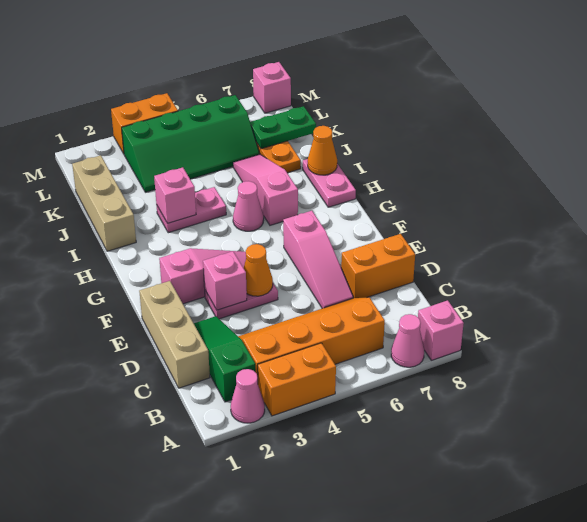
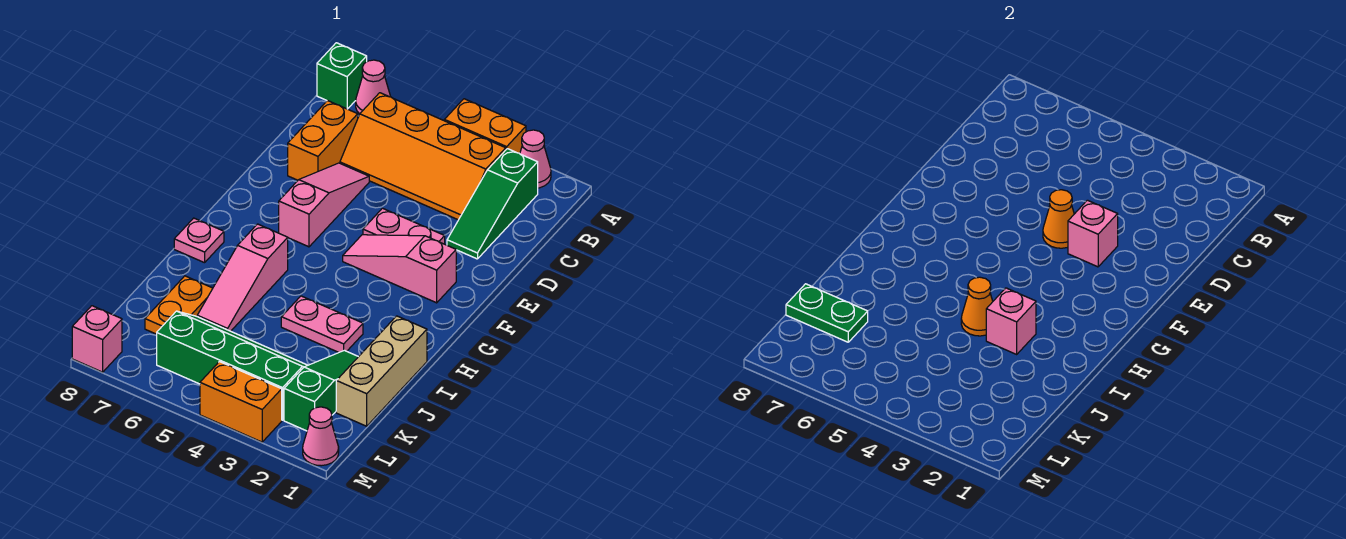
pink 1x1 brick [418,300,464,360] -> green 1x1 brick [317,43,367,109]
tan 1x3 brick [139,281,210,388] -> none
orange 1x2 brick [341,234,415,298] -> orange 1x2 brick turned to [288,101,358,180]
pink 1x1 cone [233,181,264,231] -> pink 1x1 cone moved to [303,407,339,466]
pink 1x2 plate [303,159,356,207] -> pink 1x1 plate [174,218,224,263]
orange 1x1 cone [308,126,337,175] -> orange 1x1 cone moved to [961,277,993,336]
none -> green 1x3 slope [284,350,358,431]

